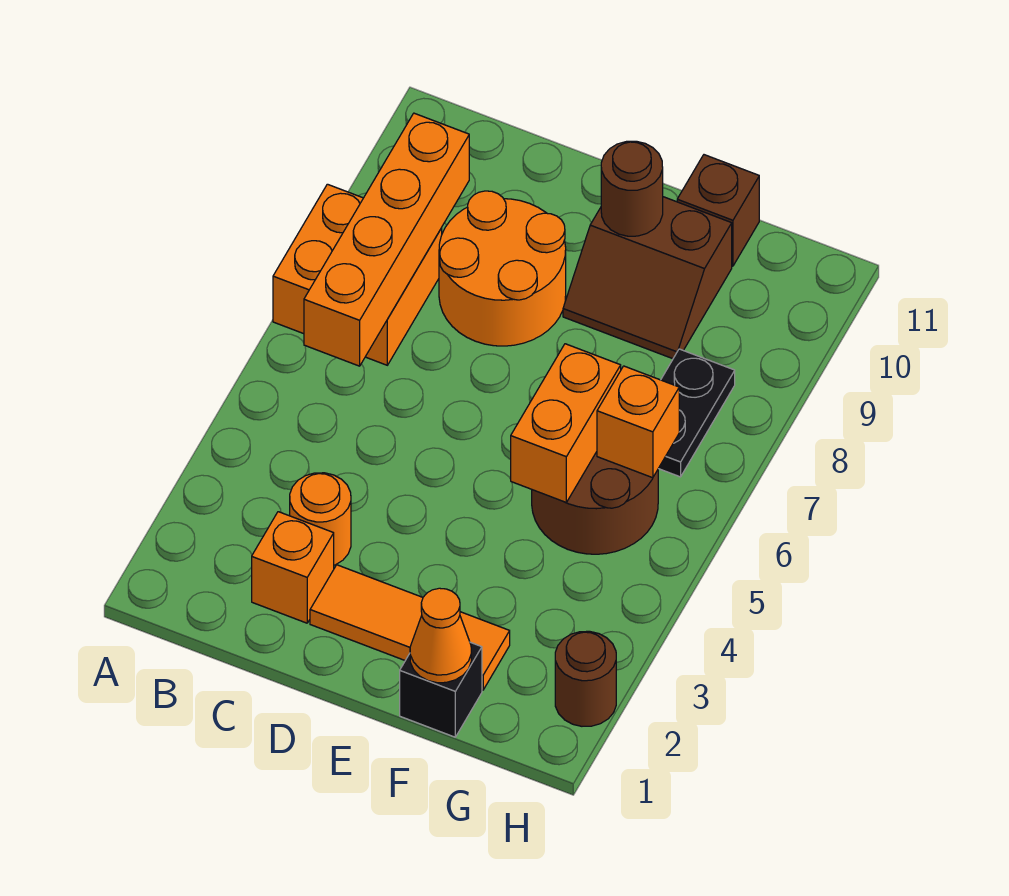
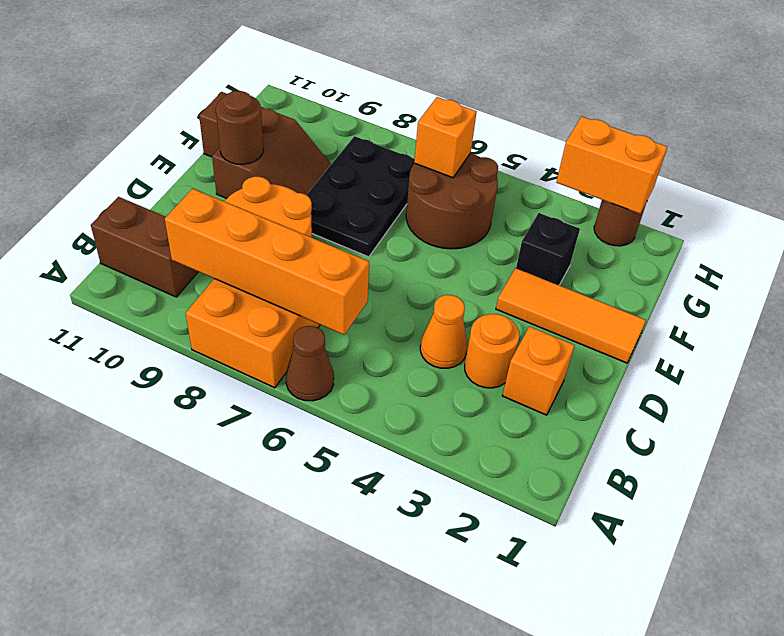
none -> brown 1x1 cone [286,326,334,401]
none -> brown 1x2 brick [91,197,198,297]
orange 1x3 tile [310,565,510,690] -> orange 1x3 tile turned to [496,268,646,363]
black 1x1 brick [400,642,482,737] -> black 1x1 brick moved to [516,213,580,285]
orange 1x1 cone [410,588,471,683] -> orange 1x1 cone moved to [420,295,467,368]
orange 1x2 brick [511,344,621,502] -> orange 1x2 brick moved to [556,116,667,214]
black 1x2 plate [659,349,735,477] -> black 2x3 plate [307,136,415,257]

